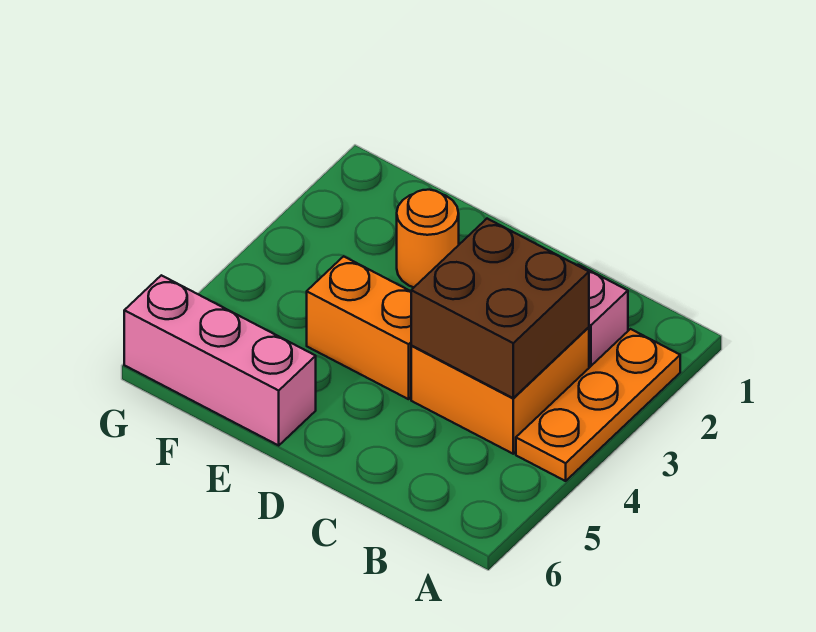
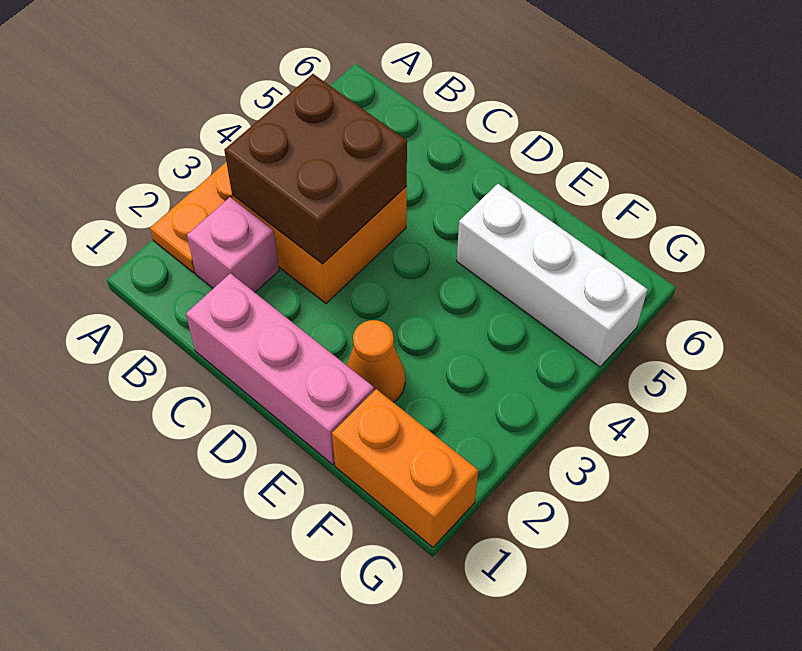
orange 1x2 brick [307,256,411,399] -> orange 1x2 brick moved to [332,389,478,547]
orange 1x1 round brick [397,190,459,287] -> orange 1x1 cone [347,320,405,403]
none -> white 1x3 brick [457,184,647,367]
pink 1x3 brick [124,275,316,445] -> pink 1x3 brick moved to [186,273,374,465]

